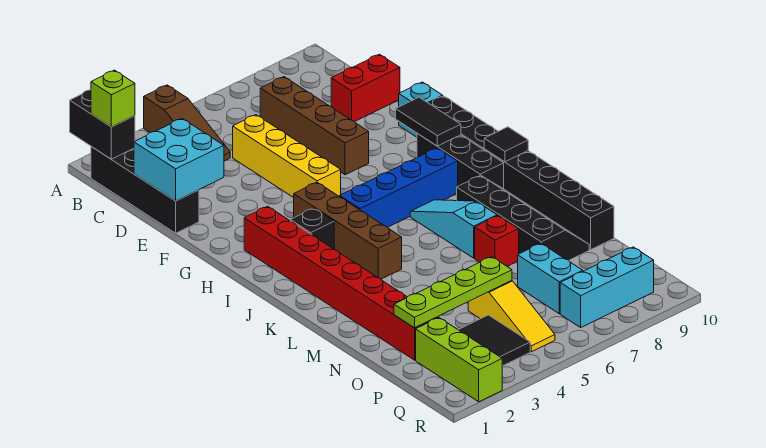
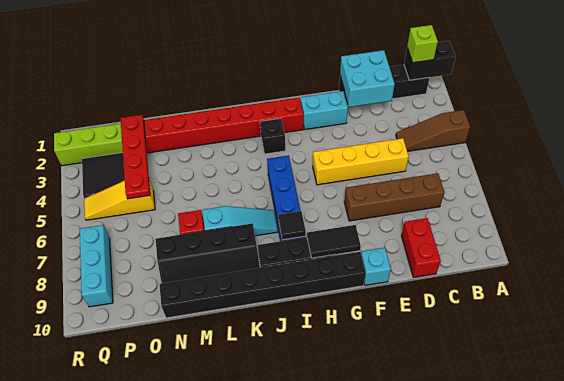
brown 1x4 brick [294,182,402,279] -> none
black 1x1 tile [484,127,528,162] -> black 1x1 tile moved to [278,211,306,240]
lime 1x4 plate [394,257,512,328] -> red 1x4 plate [120,115,150,199]
cyan 1x2 brick [518,243,583,314] -> cyan 1x2 brick moved to [301,91,348,130]

